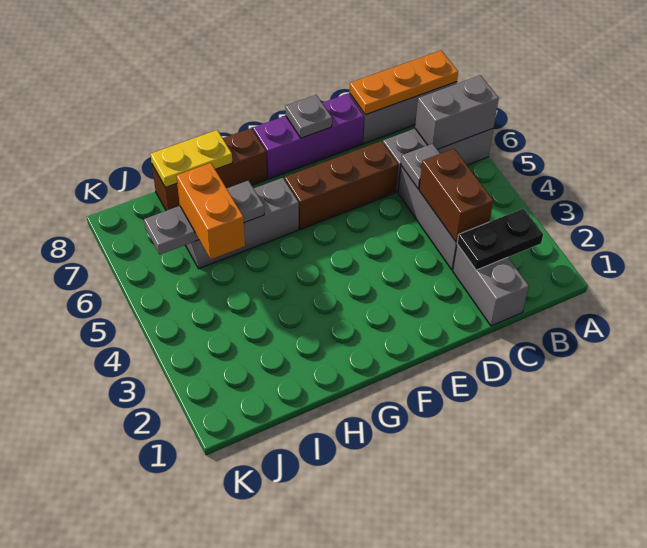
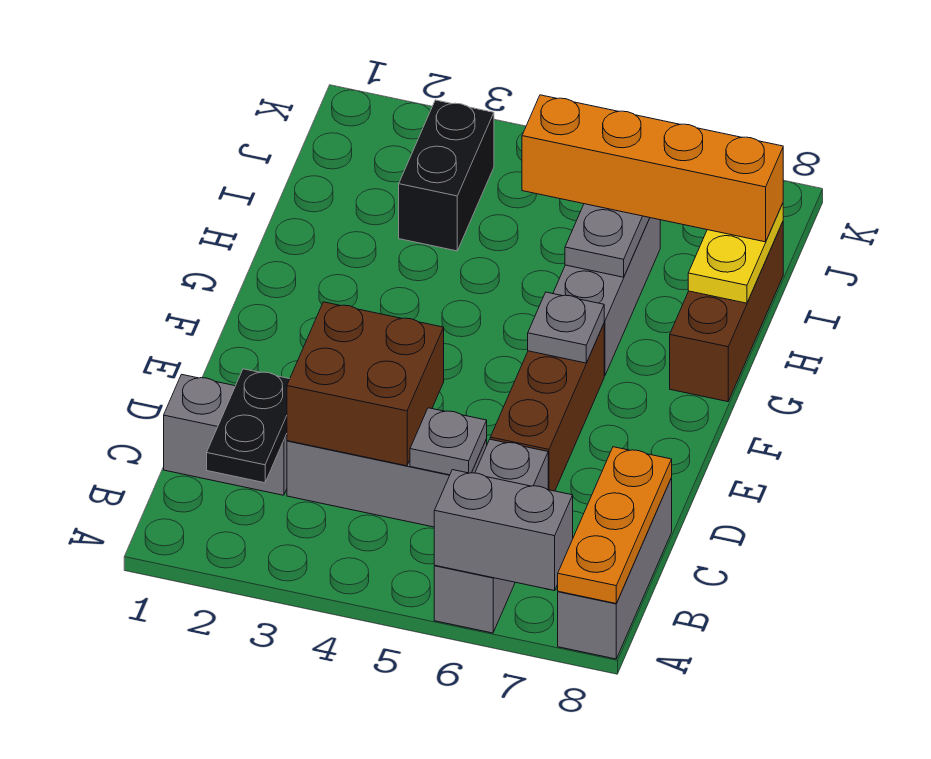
grey 1x2 brick [415,75,499,149] -> grey 1x2 brick turned to [434,470,573,591]
brown 1x2 brick [419,149,493,242] -> brown 2x2 brick [287,302,444,466]
purple 1x3 brick [253,94,364,179] -> none
grey 1x1 plate [285,95,332,138] -> grey 1x1 plate moved to [528,292,604,363]
none -> black 1x2 brick [399,100,494,251]
orange 1x2 brick [176,163,245,259] -> orange 1x4 brick [522,95,783,242]

